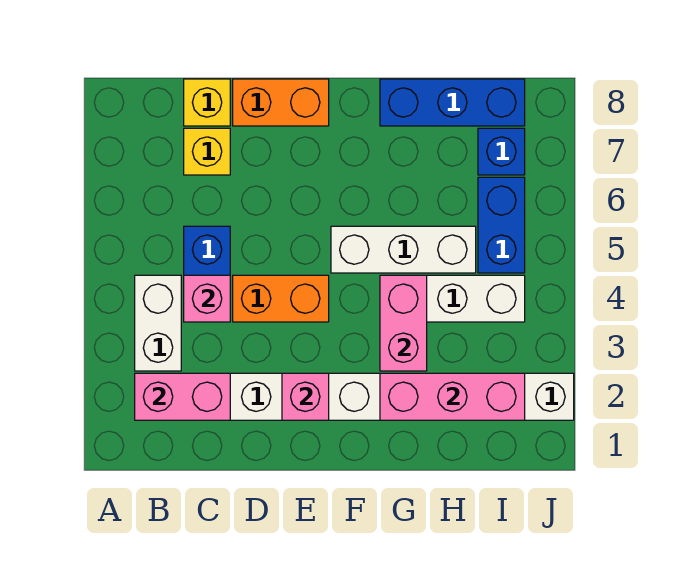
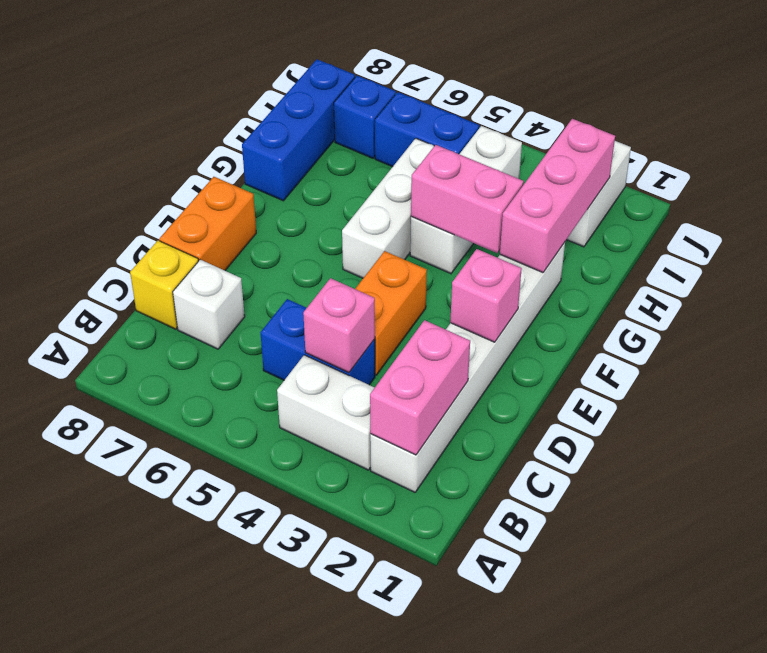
yellow 1x1 brick [184,128,230,175] -> white 1x1 brick [173,260,245,349]

